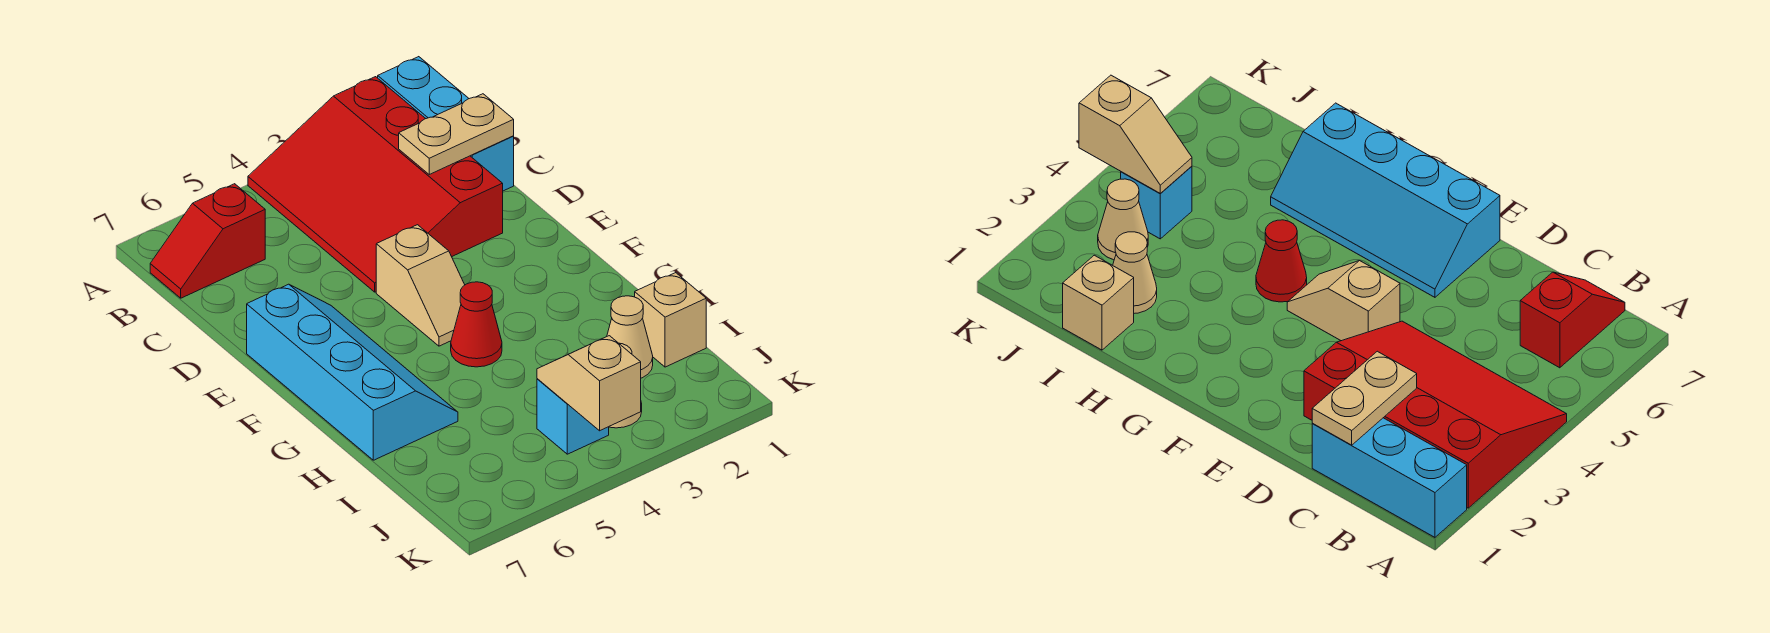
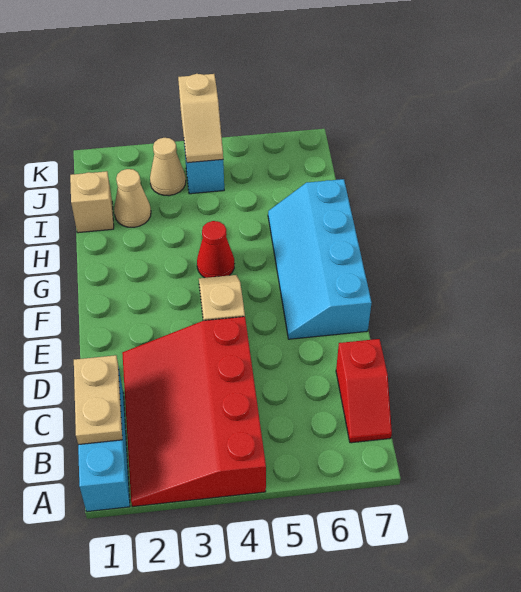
red 3x4 slope [248,77,503,292] -> red 3x4 slope turned to [122,317,266,507]
red 1x2 slope [150,184,265,298] -> red 1x2 slope turned to [336,339,392,443]
tan 1x2 plate [399,94,514,174] -> tan 1x2 plate turned to [74,355,122,445]

